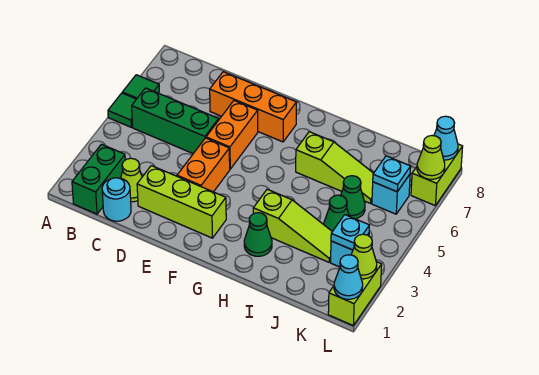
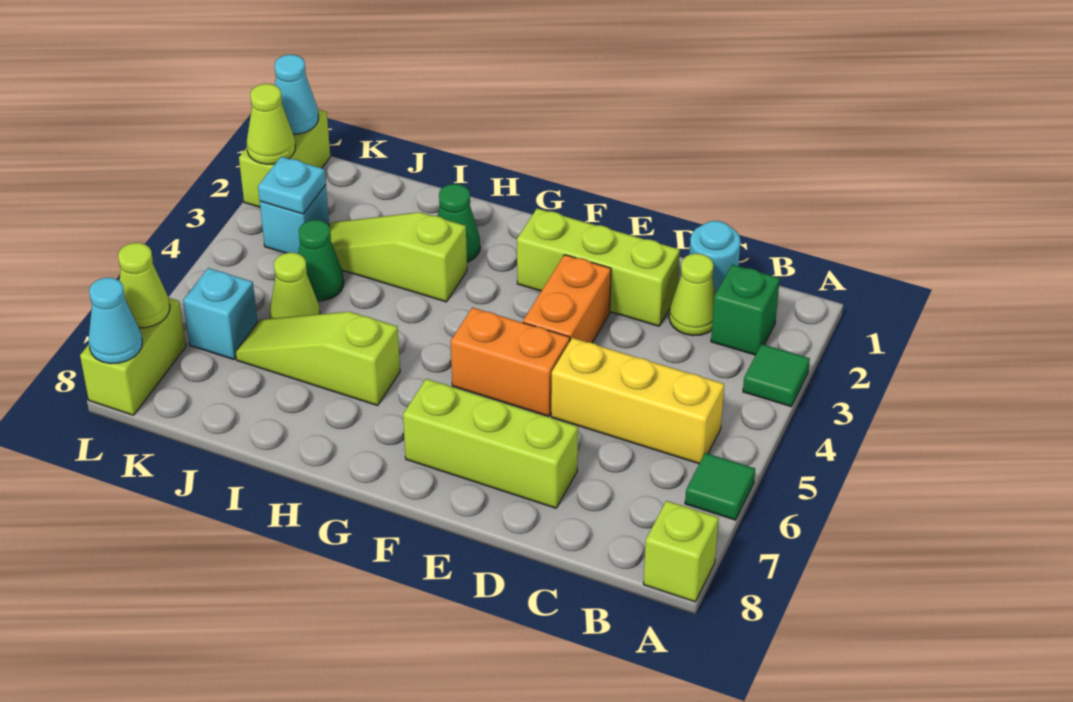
green 1x1 tile [108,93,136,127] -> green 1x1 tile moved to [743,344,810,407]
none -> lime 1x1 brick [643,501,719,602]
green 1x2 brick [72,144,125,214] -> green 1x1 brick [711,265,780,355]
green 1x3 brick [132,88,219,154] -> yellow 1x3 brick [551,338,724,464]
orange 1x3 brick [210,72,297,142] -> lime 1x3 brick [403,379,578,508]
orange 1x2 brick [206,101,258,169] -> orange 1x2 brick turned to [451,308,570,416]
green 1x1 cone [340,176,365,219] -> lime 1x1 cone [270,253,320,319]
cyan 1x1 plate [373,156,411,192] -> none

